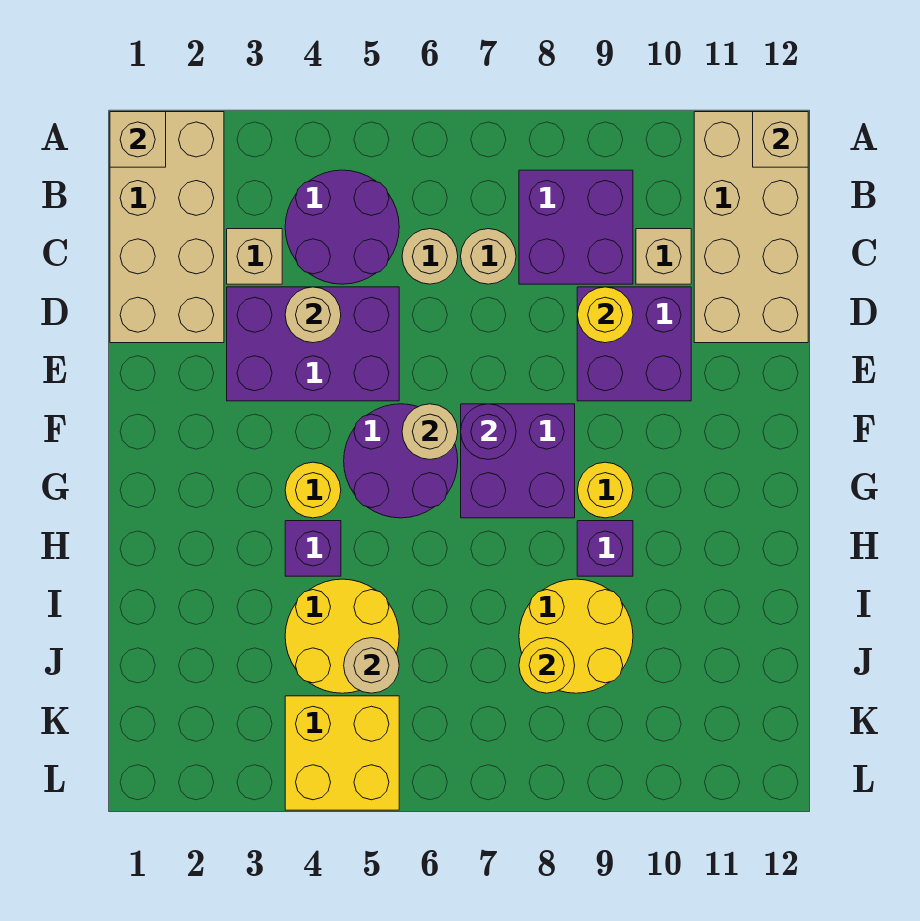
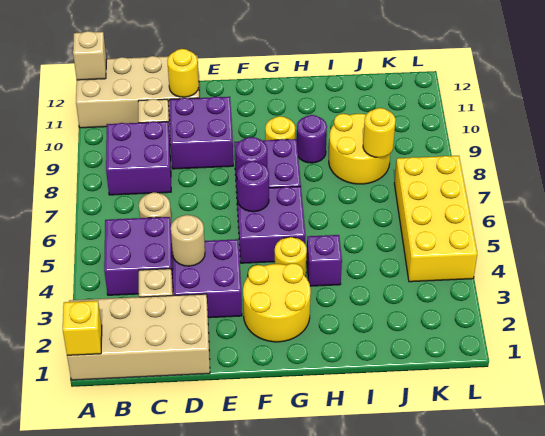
tan 1x1 brick [110,112,166,167] -> yellow 1x1 brick [63,301,102,355]
purple 2x2 round brick [285,170,399,284] -> purple 2x2 brick [104,217,173,295]
tan 1x1 round brick [461,229,516,284] -> none
purple 2x3 brick [227,287,399,401] -> purple 2x2 brick [173,239,242,318]
yellow 1x1 round brick [577,287,633,343] -> yellow 1x1 round brick moved to [167,49,199,97]
purple 2x2 round brick [344,404,458,518] -> purple 2x2 brick [237,186,306,263]
tan 1x1 round brick [402,404,458,459] -> purple 1x1 round brick [237,161,269,212]
purple 1x1 brick [577,521,633,576] -> purple 1x1 round brick [297,115,327,163]
yellow 2x2 round brick [285,579,399,693] -> yellow 2x2 round brick moved to [243,263,311,342]
tan 1x1 round brick [344,638,399,693] -> none
yellow 2x2 brick [285,696,399,810] -> yellow 2x4 brick [394,156,477,282]

